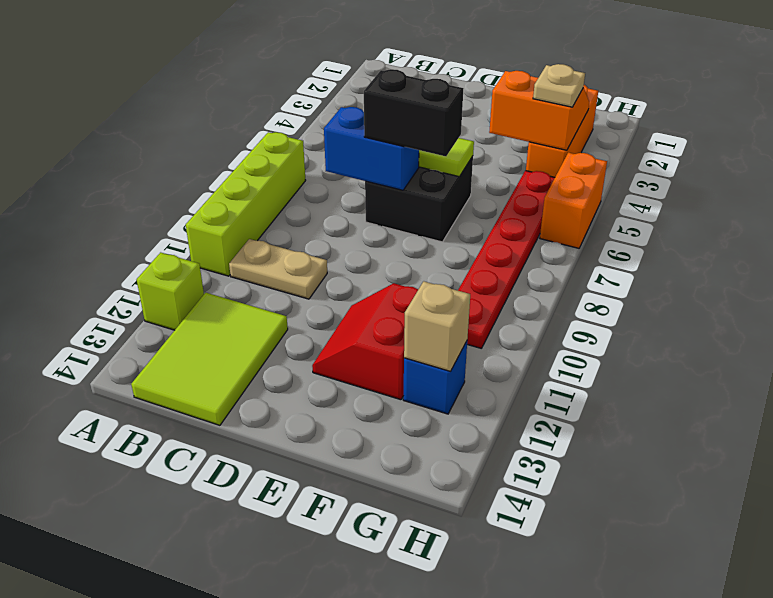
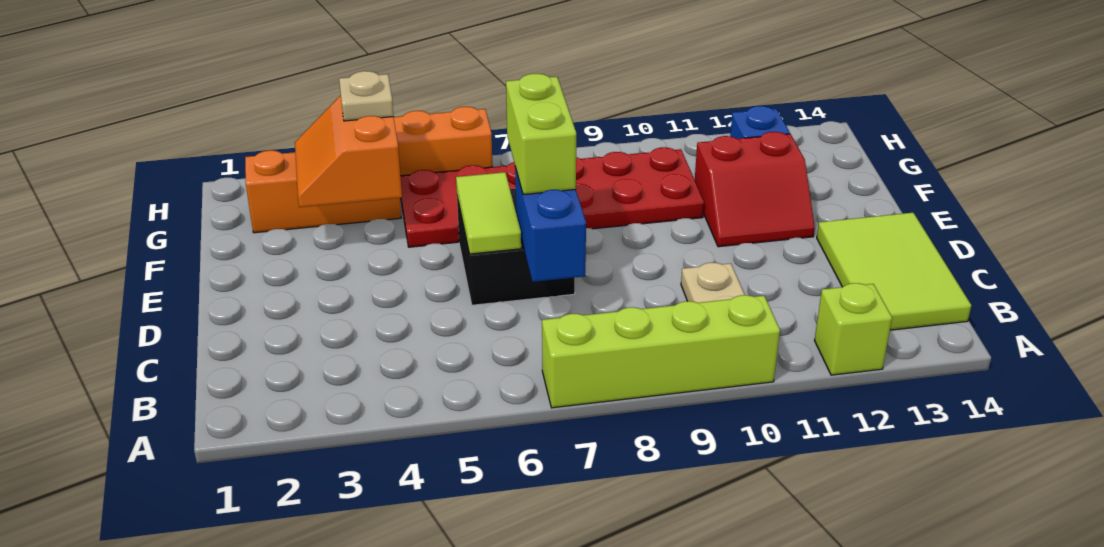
lime 2x3 tile [131,293,288,425] -> lime 2x3 tile turned to [817,213,971,330]
black 1x2 brick [364,69,463,156] -> lime 1x2 brick [506,74,576,195]
red 1x6 plate [458,171,555,348] -> red 2x6 plate [401,147,704,247]
tan 1x1 brick [404,281,470,371] -> none

